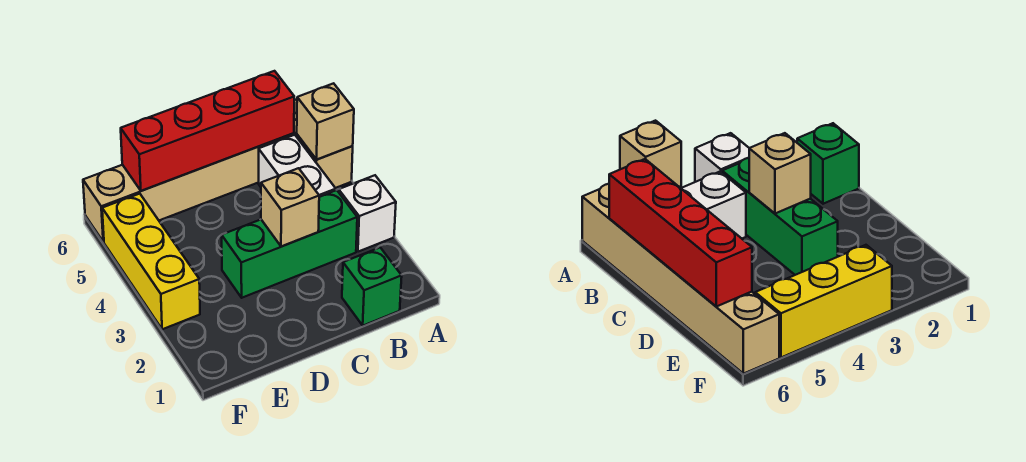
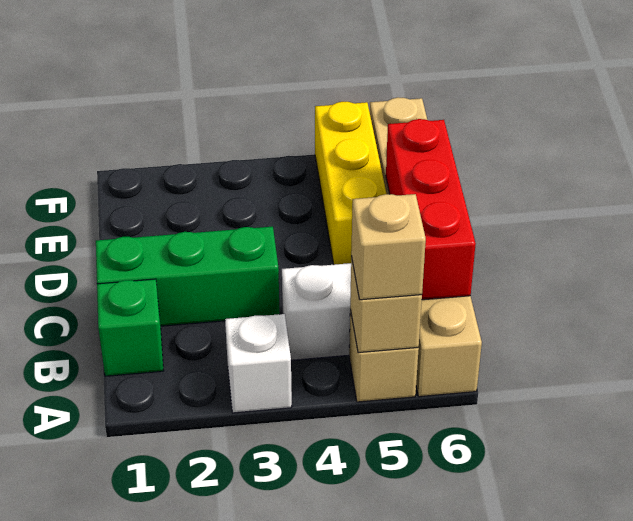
green 1x3 brick [222,190,357,298] -> green 1x3 brick turned to [96,227,280,326]
red 1x4 brick [121,71,294,191] -> red 1x3 brick [386,119,476,300]
tan 1x1 brick [261,168,319,247] -> tan 1x1 brick moved to [351,194,426,300]
yellow 1x3 brick [102,194,200,329] -> yellow 1x3 brick turned to [315,102,386,265]

